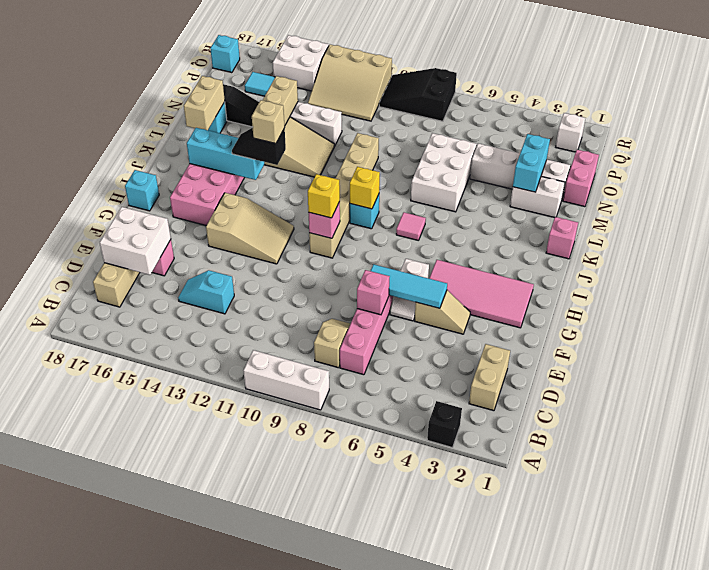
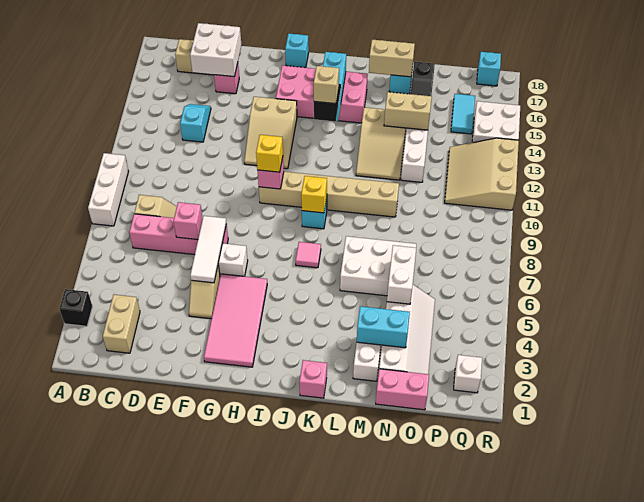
tan 1x2 brick [469,344,510,411] -> tan 1x2 brick turned to [103,294,140,353]
cyan 1x3 tile [371,264,447,308] -> white 1x3 tile [190,216,226,283]
none -> white 1x2 brick [387,245,416,304]
black 2x3 slope [379,68,457,121] -> none

